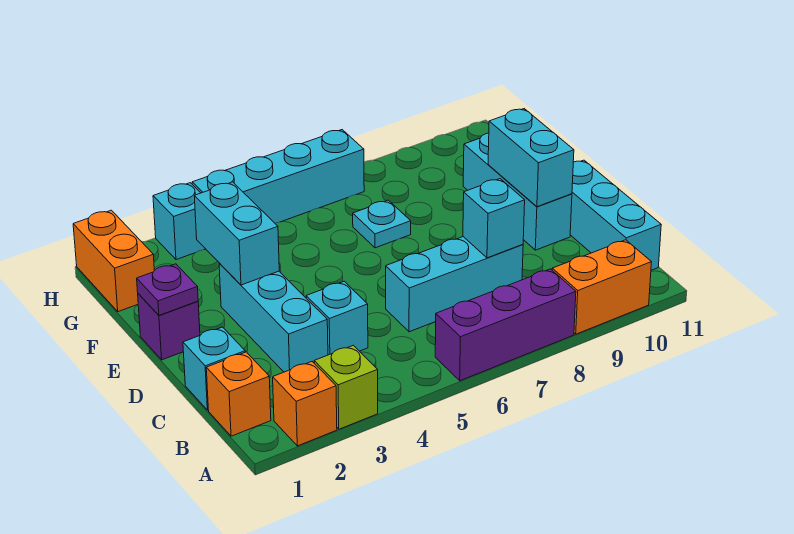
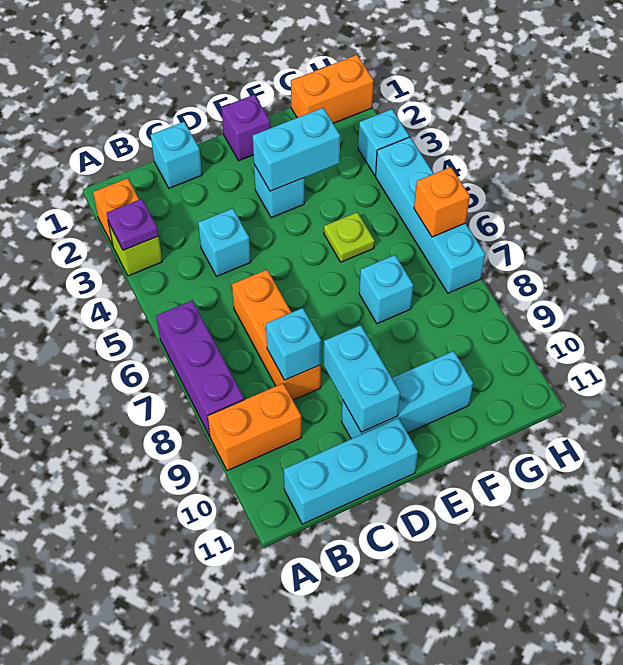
orange 1x2 brick [552,240,651,334] -> orange 1x2 brick turned to [208,383,302,471]
orange 1x1 brick [206,352,271,436] -> orange 1x1 brick moved to [414,167,470,237]
cyan 1x3 brick [219,263,328,372] -> cyan 1x1 brick [254,165,304,218]
cyan 1x3 brick [386,237,523,332] -> orange 1x3 brick [232,270,321,400]
cyan 1x2 brick [488,109,574,207] -> cyan 1x2 brick turned to [324,325,400,432]
purple 1x1 plate [137,264,198,315] -> purple 1x1 plate moved to [107,199,158,250]
none -> lime 1x1 plate [324,212,375,262]
cyan 1x1 plate [353,200,411,248] -> cyan 1x1 brick [359,255,413,324]

